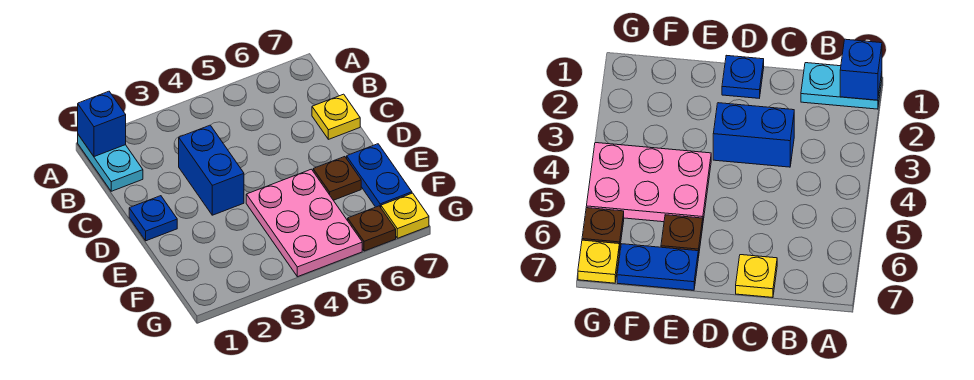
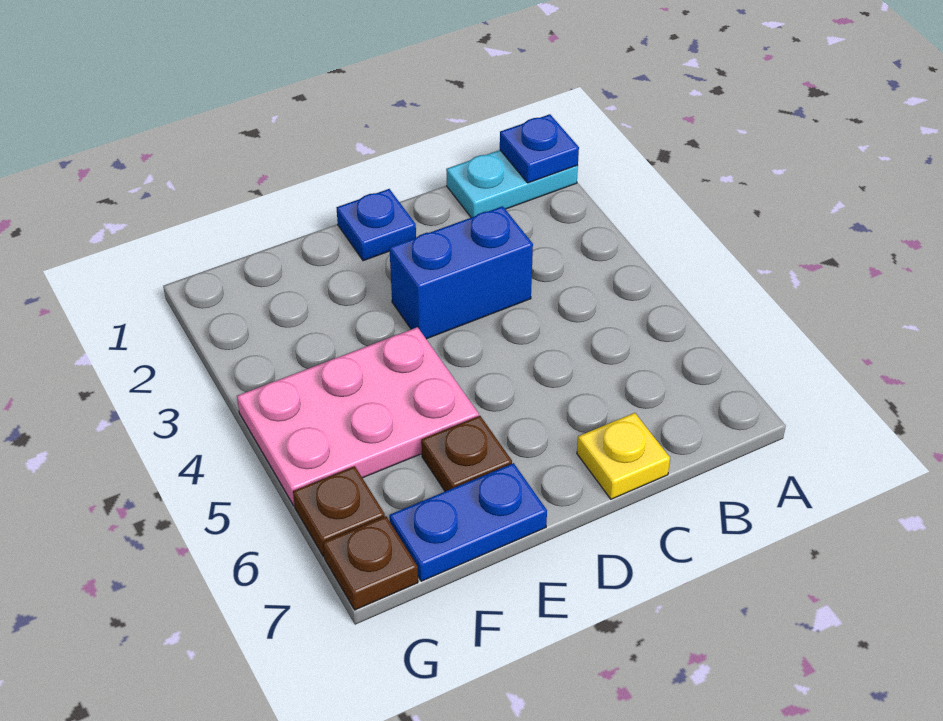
blue 1x1 brick [78,91,126,157] -> blue 1x1 plate [500,114,579,183]
yellow 1x1 plate [381,193,429,238] -> brown 1x1 plate [323,516,418,610]

